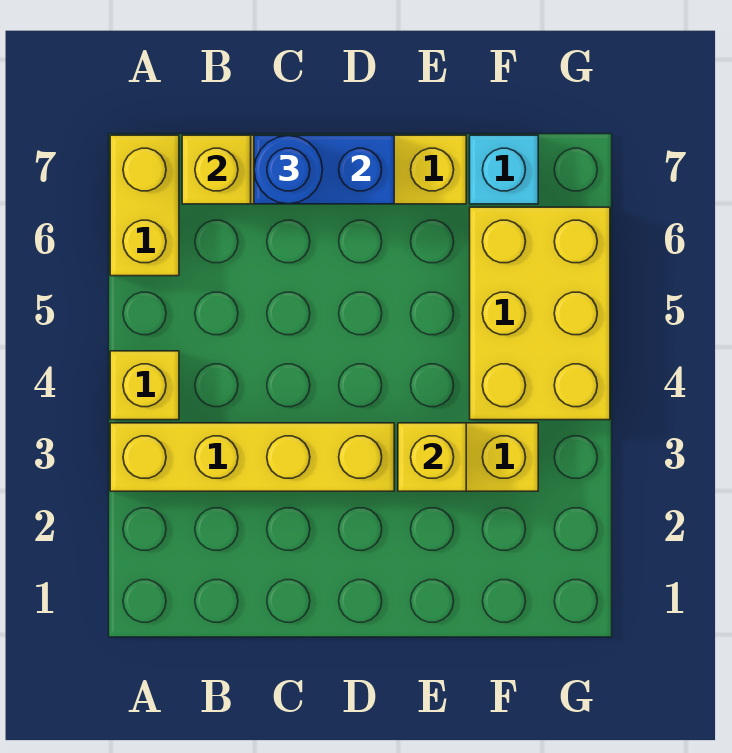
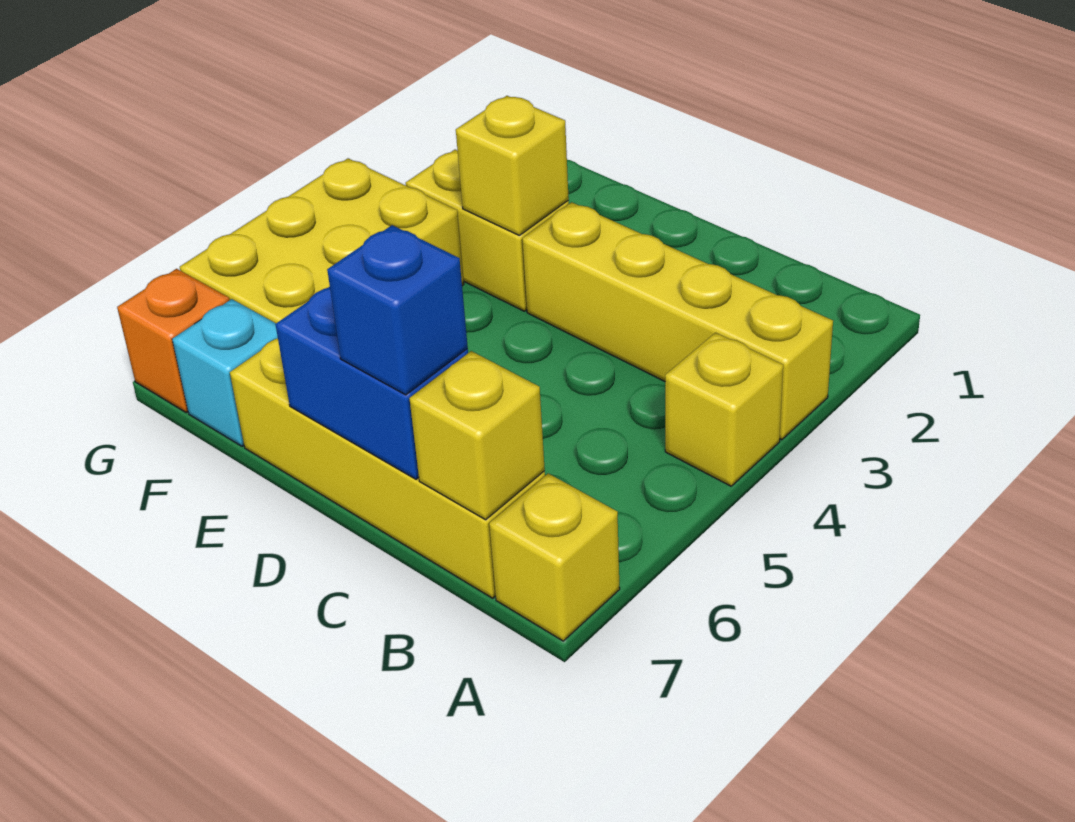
yellow 1x2 brick [110,135,179,276] -> yellow 1x1 brick [489,473,620,641]
blue 1x1 round brick [254,136,323,204] -> blue 1x1 brick [327,225,468,395]
none -> orange 1x1 brick [117,269,229,413]

